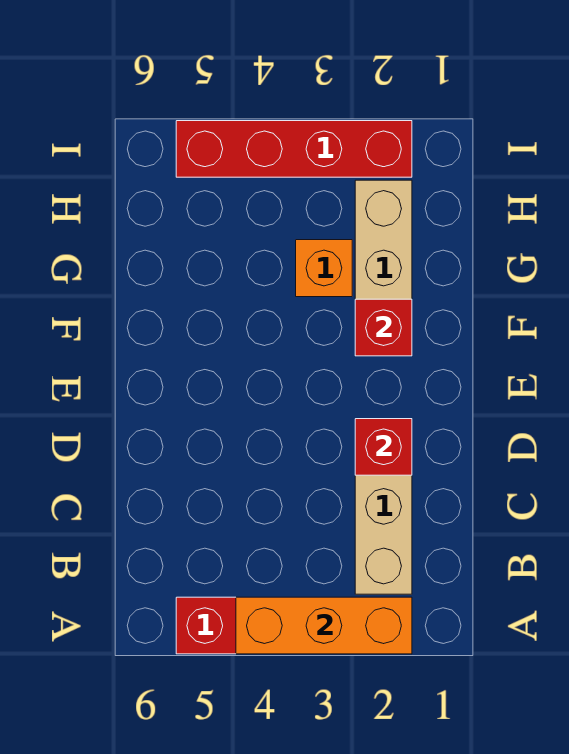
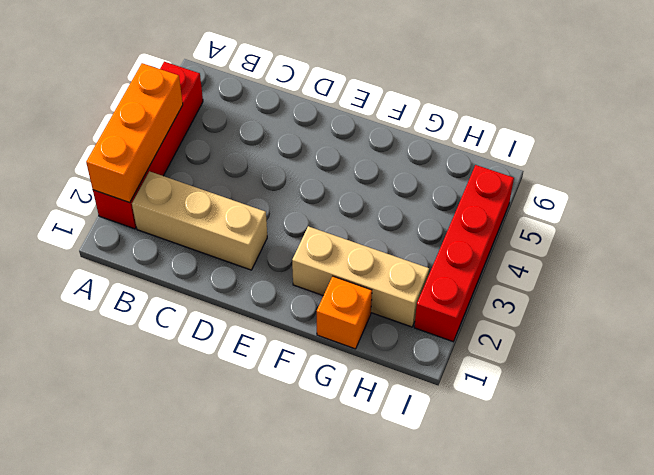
red 1x1 brick [355,419,412,475] -> none
red 1x1 brick [355,299,412,356] -> none
orange 1x1 brick [296,240,352,297] -> orange 1x1 brick moved to [317,276,372,349]

